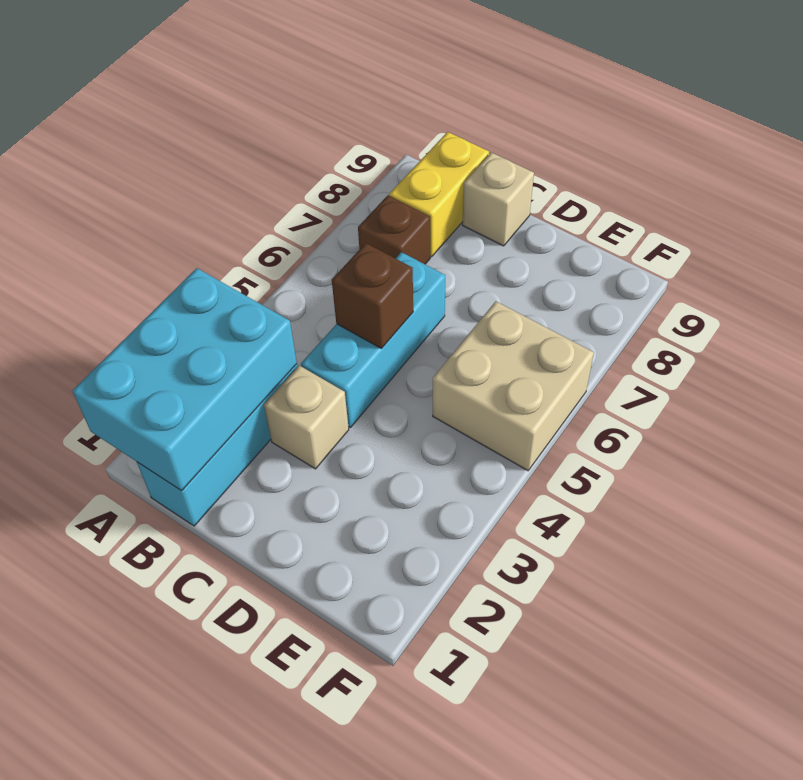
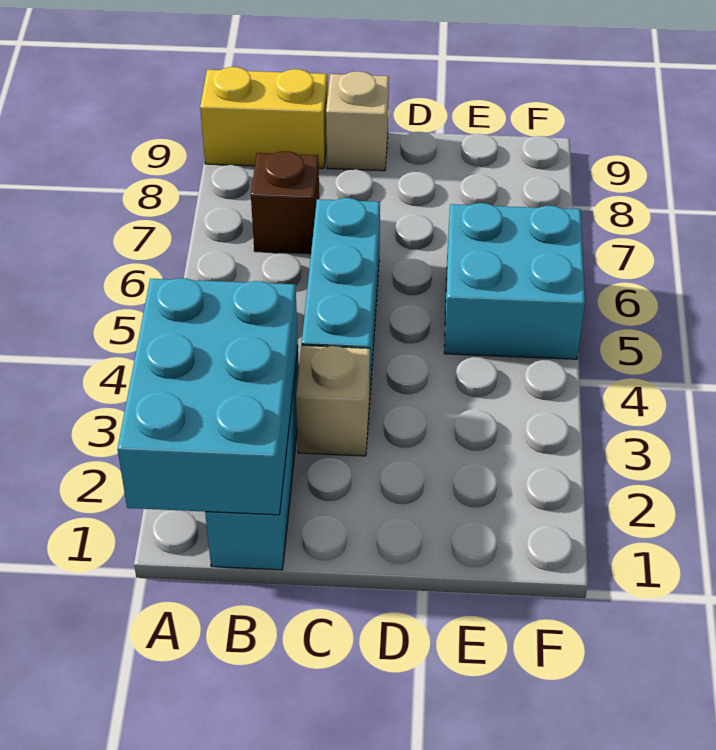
yellow 1x2 brick [389,132,489,257] -> yellow 1x2 brick turned to [200,67,327,168]
brown 1x1 brick [332,243,413,349] -> none
tan 2x2 brick [433,302,594,471] -> cyan 2x2 brick [444,203,585,359]

